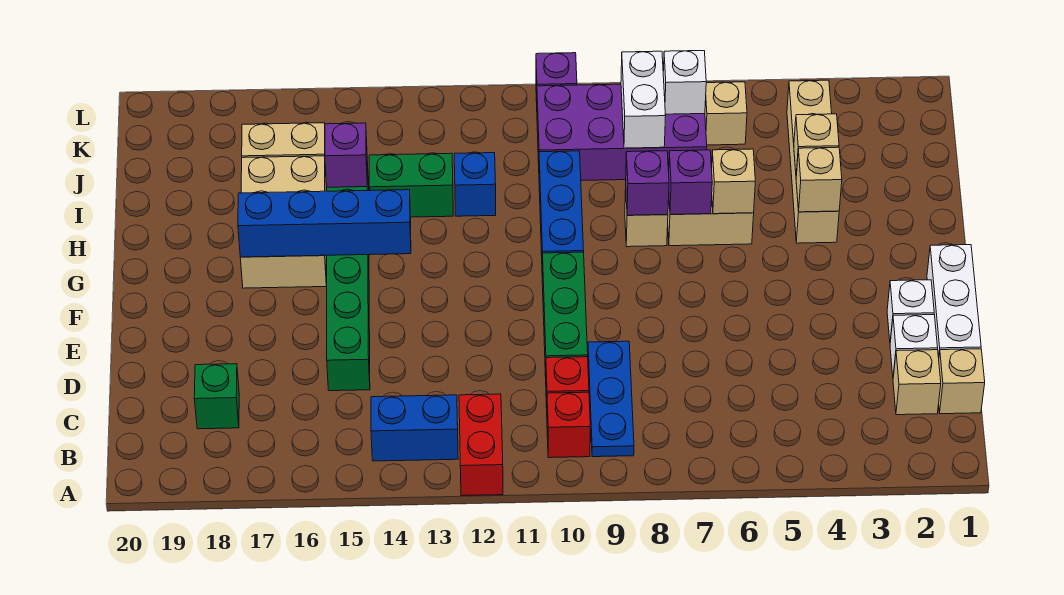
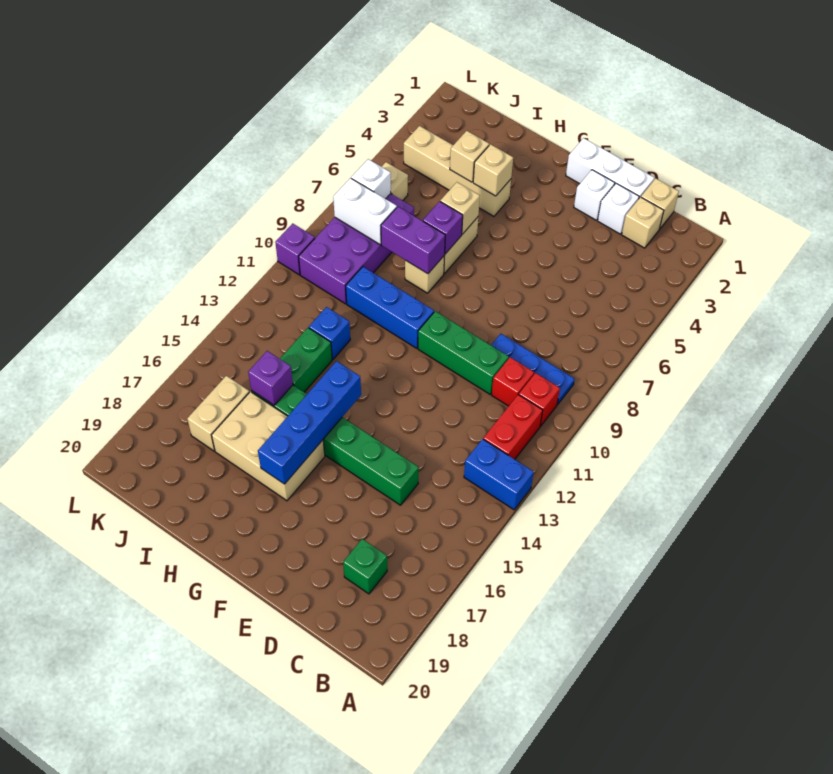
red 1x2 brick [459,394,503,496] -> red 1x2 brick turned to [483,395,543,459]
blue 1x2 brick [371,395,458,461] -> blue 1x2 brick turned to [464,439,534,510]
purple 1x1 brick [626,151,669,215] -> purple 1x2 brick [381,207,445,274]

